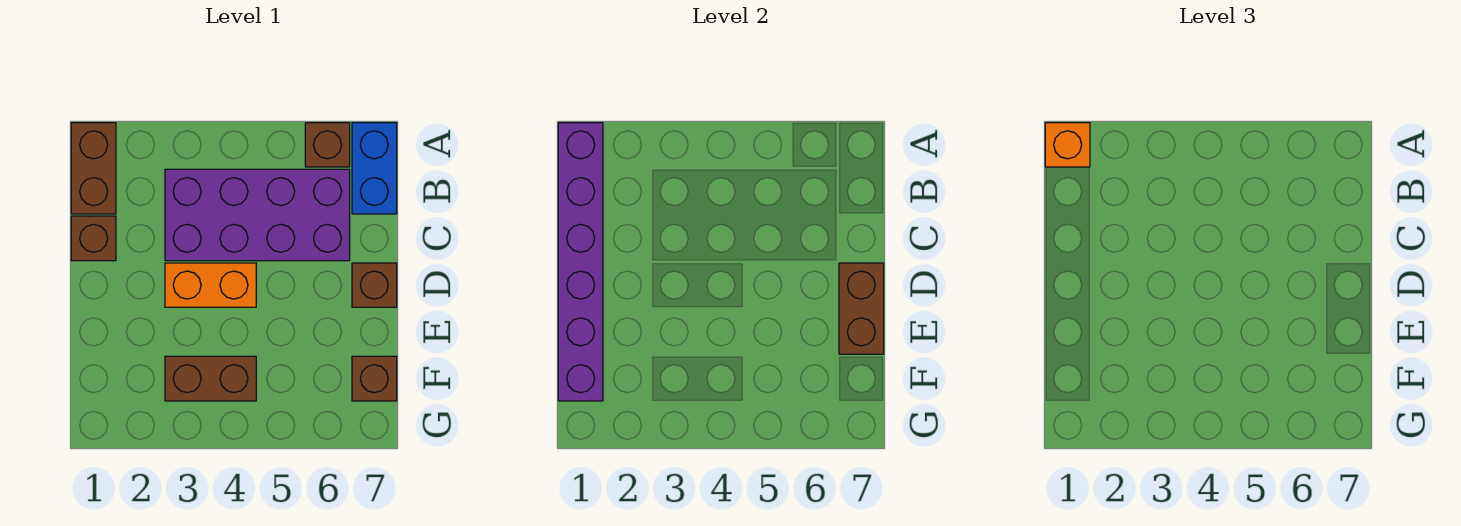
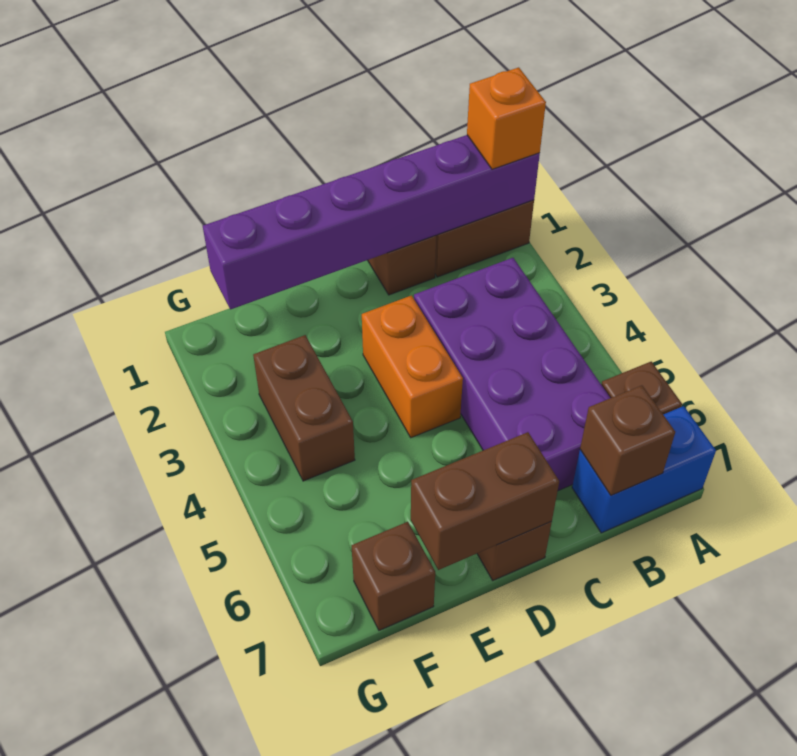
none -> brown 1x1 brick [580,385,675,495]

